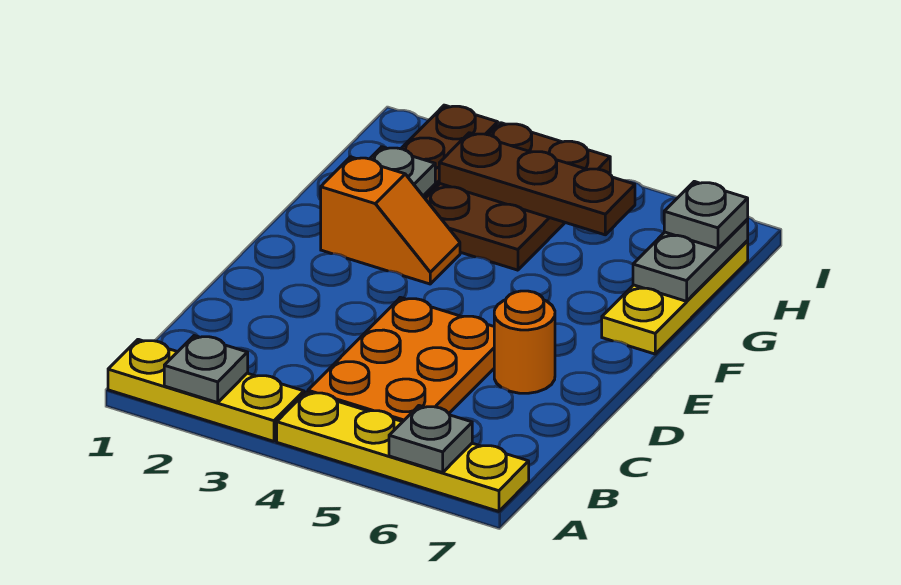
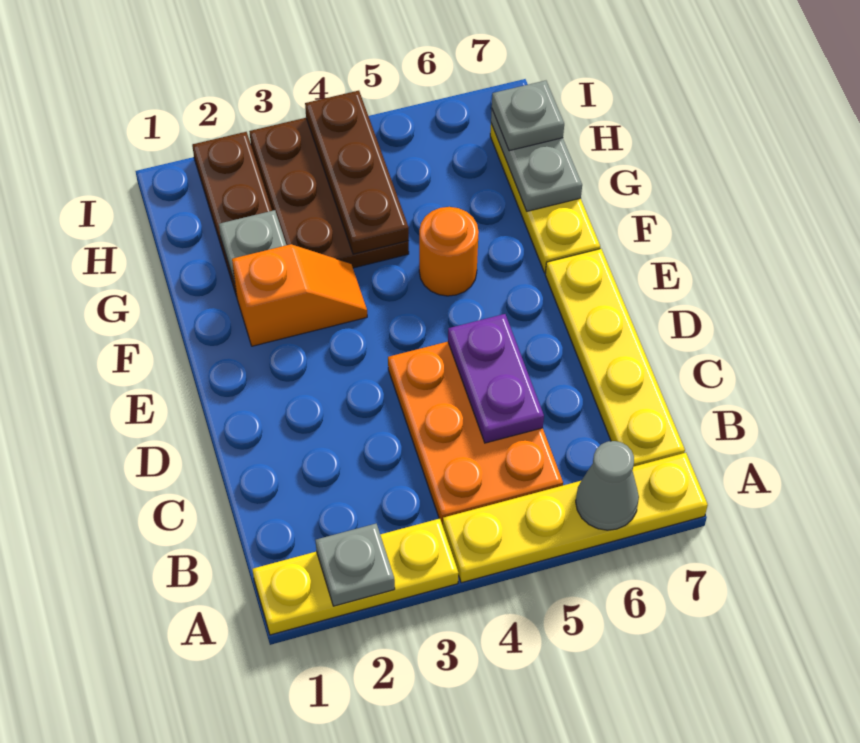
grey 1x1 plate [389,406,472,473] -> grey 1x1 cone [576,441,639,530]
none -> yellow 1x4 plate [545,249,685,467]
none -> purple 1x2 plate [448,314,544,443]
orange 1x1 round brick [494,291,555,393] -> orange 1x1 round brick moved to [419,207,479,296]
brown 1x3 plate [439,133,635,235] -> brown 1x3 plate turned to [305,91,409,254]

